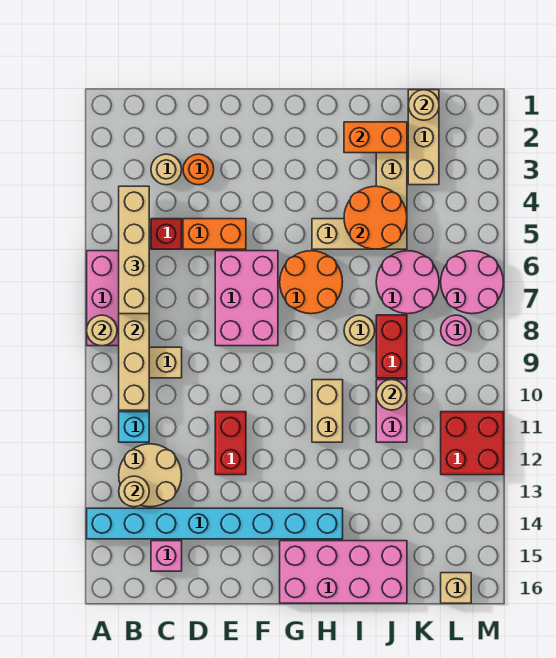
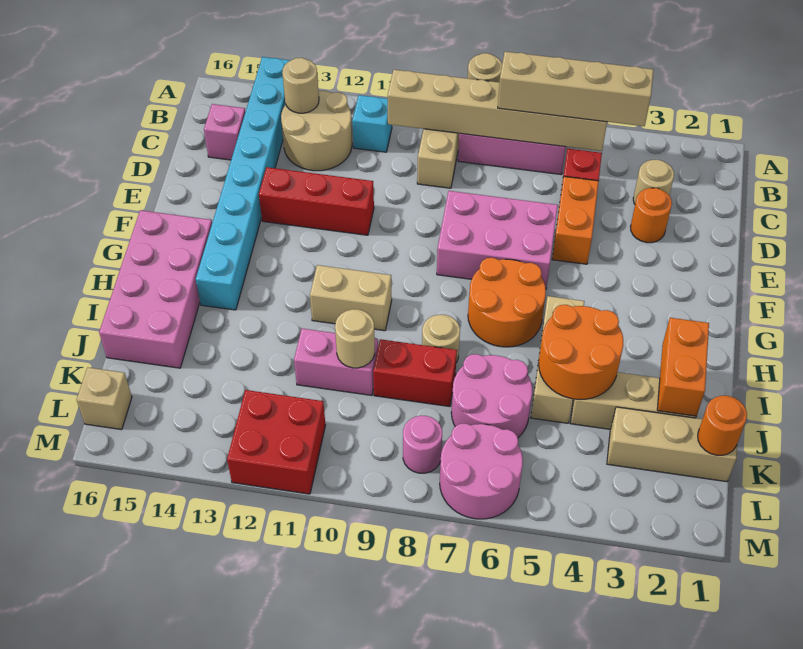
red 1x2 brick [215,412,246,475] -> red 1x3 brick [259,167,374,235]
tan 1x1 round brick [408,90,439,120] -> orange 1x1 round brick [698,396,747,455]

